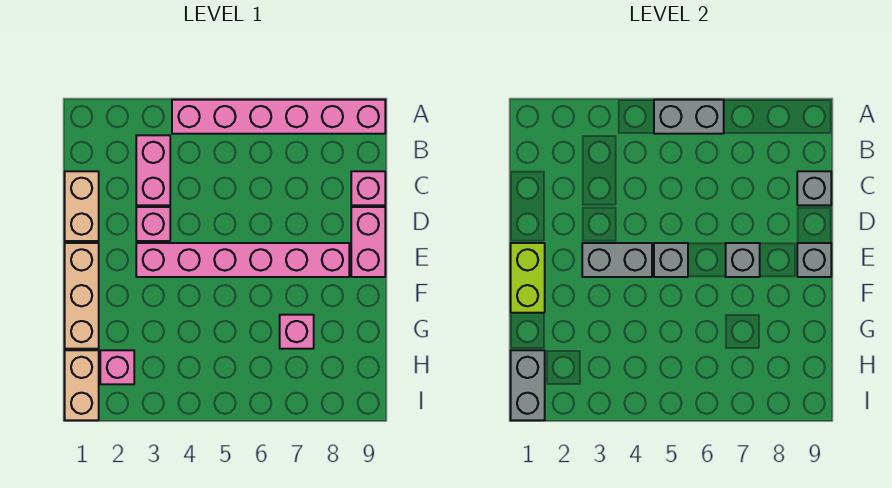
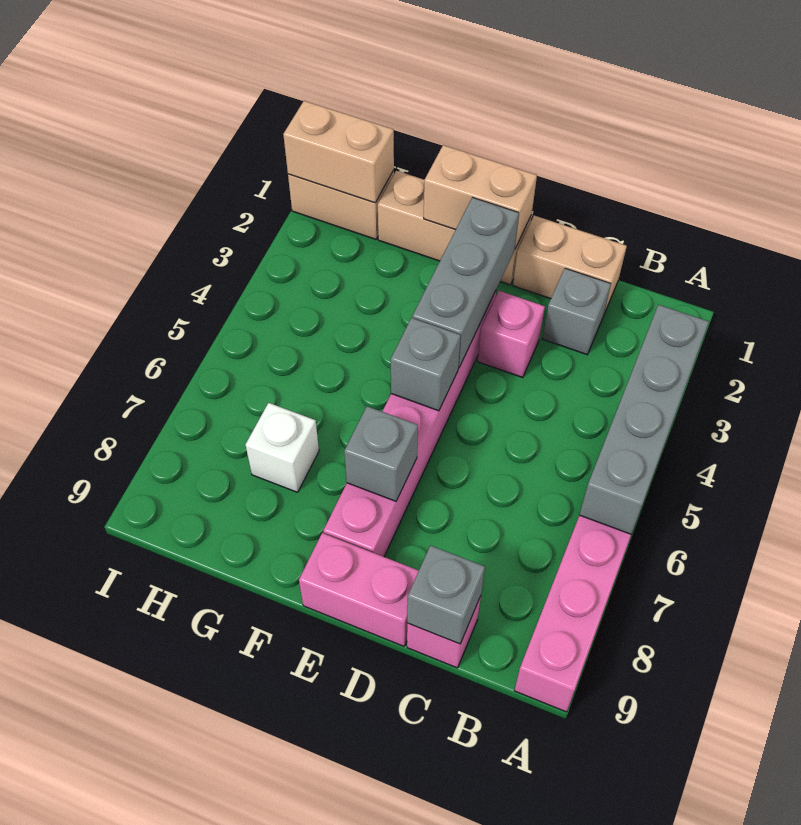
grey 1x2 brick [654,100,724,134] -> grey 1x4 brick [580,305,709,534]
pink 1x2 brick [136,135,170,205] -> none
lime 1x2 brick [511,243,545,313] -> tan 1x2 brick [424,145,537,248]
grey 1x2 brick [582,243,652,277] -> grey 1x3 brick [412,198,519,368]
grey 1x1 brick [797,243,831,277] -> grey 1x1 brick moved to [542,269,611,355]
pink 1x1 brick [280,315,314,349] -> white 1x1 brick [246,403,319,492]
grey 1x2 brick [511,350,545,420] -> tan 1x2 brick [283,101,394,203]
pink 1x1 brick [100,350,134,384] -> none

